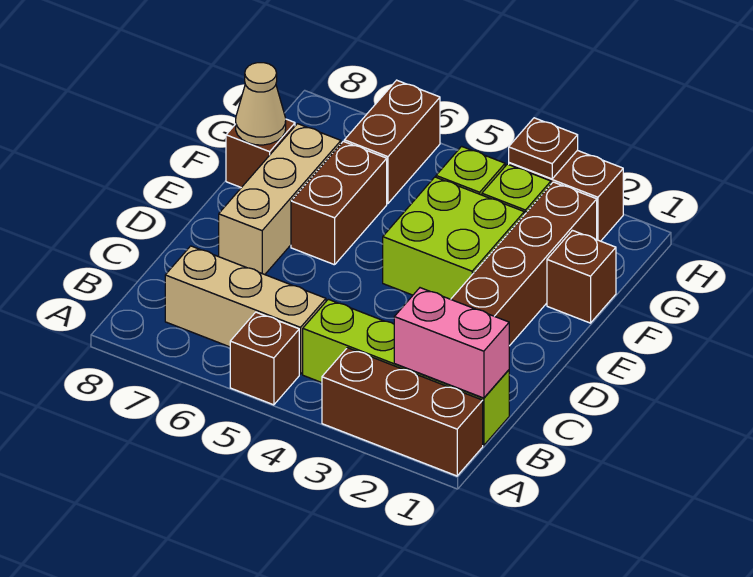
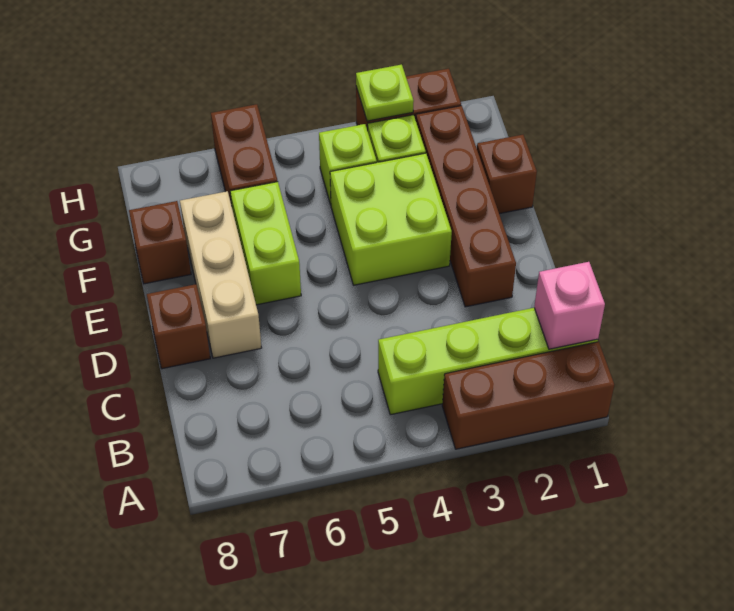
brown 1x1 brick [230,312,299,405] -> brown 1x1 brick moved to [147,284,210,369]
pink 1x2 brick [394,288,509,398] -> pink 1x1 brick [534,262,605,349]
tan 1x3 brick [165,246,326,374] -> none
brown 1x2 brick [291,141,387,265] -> lime 1x2 brick [230,182,301,305]
tan 1x1 cone [236,63,286,145] -> none
brown 1x1 plate [509,118,578,179] -> lime 1x1 plate [356,65,414,121]

